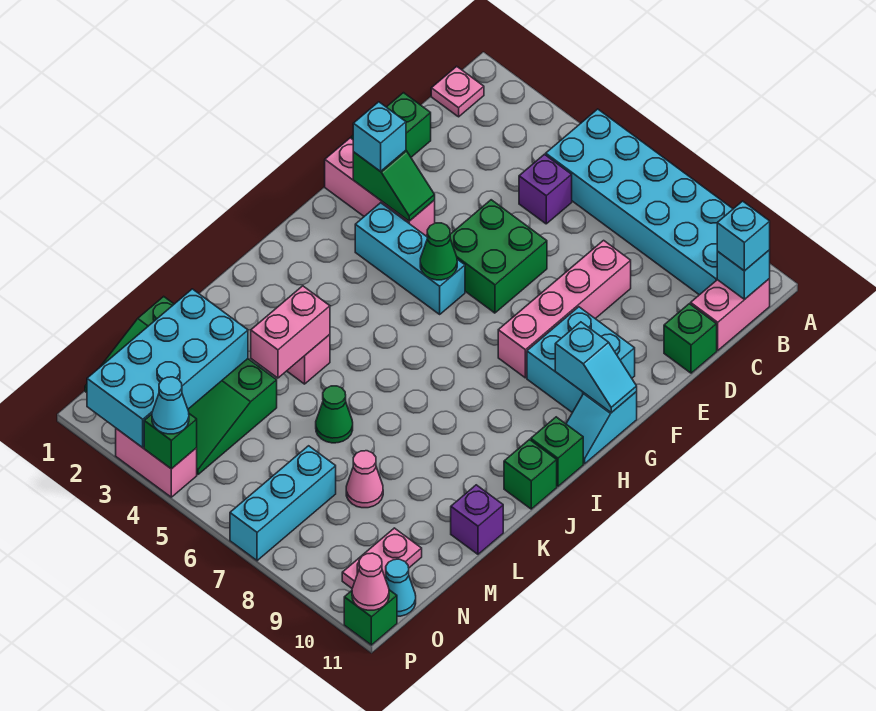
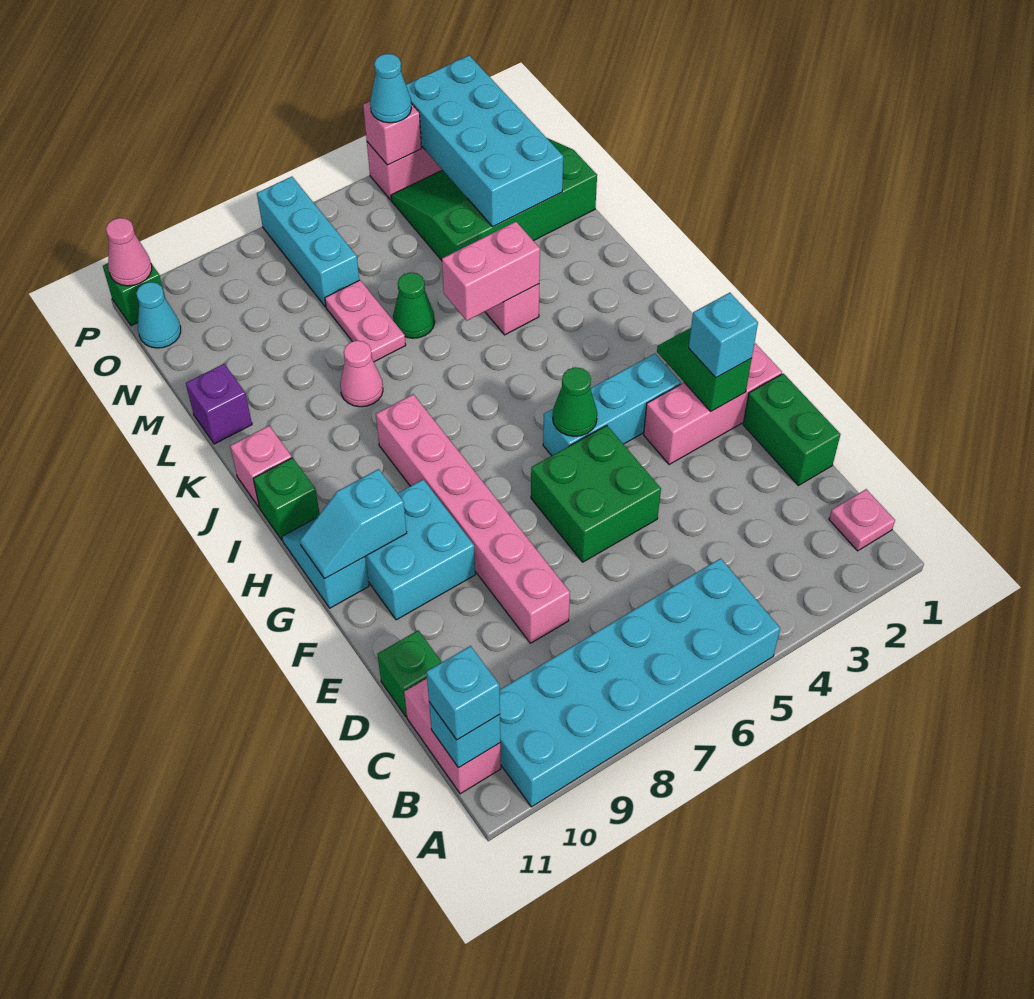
purple 1x1 brick [519,154,572,224] -> none
pink 1x4 brick [498,240,631,378] -> pink 1x6 brick [376,394,570,643]
green 1x2 slope [353,150,435,221] -> green 1x2 slope turned to [657,328,752,411]
green 1x1 brick [504,440,557,509] -> pink 1x1 brick [230,426,292,507]
pink 1x2 brick [251,286,330,378] -> pink 1x2 brick turned to [442,222,540,321]
pink 1x1 cone [346,451,383,508] -> pink 1x1 cone moved to [340,340,383,407]
pink 1x2 plate [342,528,422,588] -> pink 1x2 plate moved to [325,280,406,362]
green 1x1 brick [144,414,197,469] -> pink 1x1 brick [363,101,422,165]

